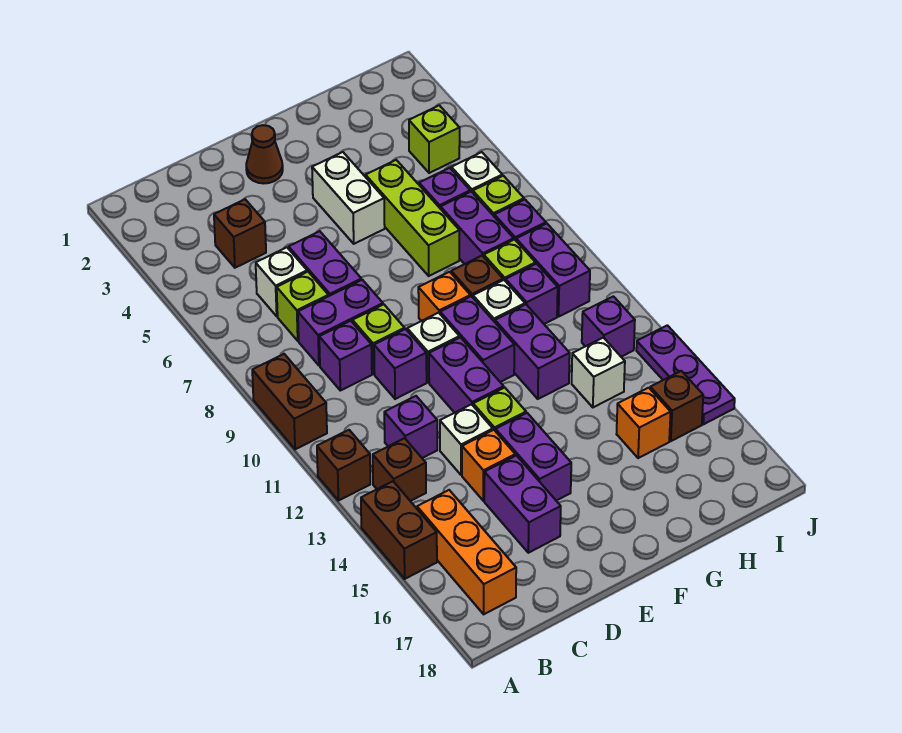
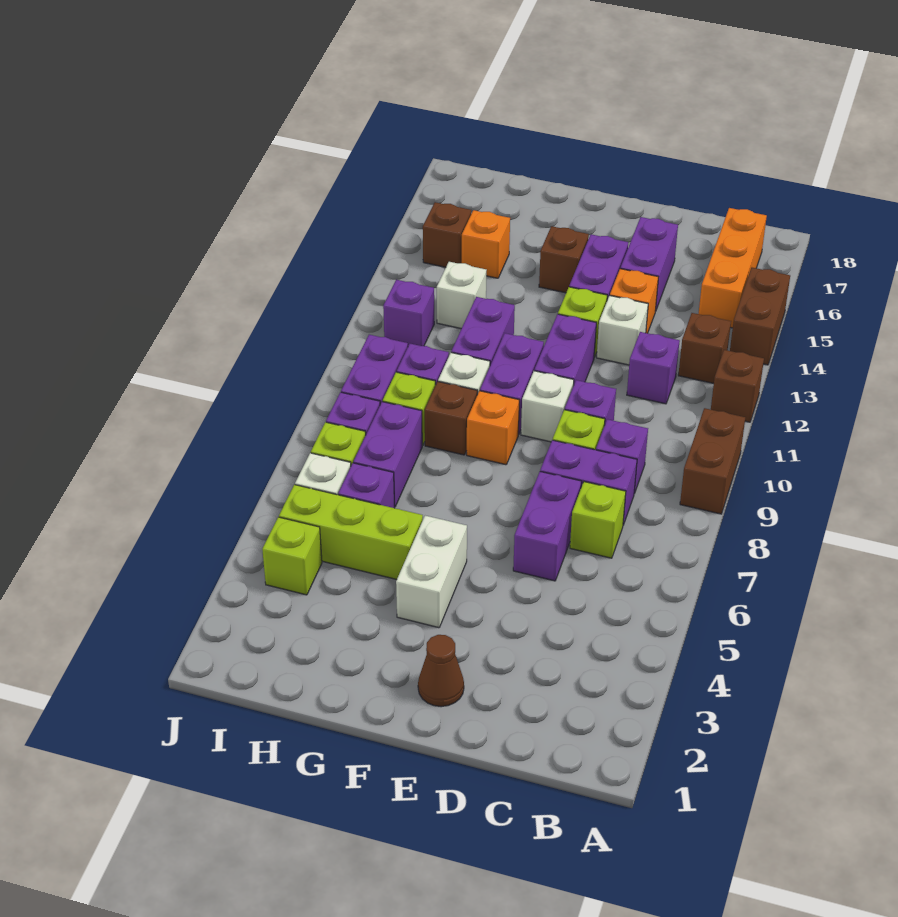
brown 1x1 brick [214,199,266,268] -> brown 1x1 brick moved to [539,226,589,293]
white 1x1 brick [256,247,307,316] -> none
lime 1x3 brick [366,160,459,276] -> lime 1x3 brick turned to [279,485,423,580]
purple 1x3 plate [636,325,735,424] -> none

